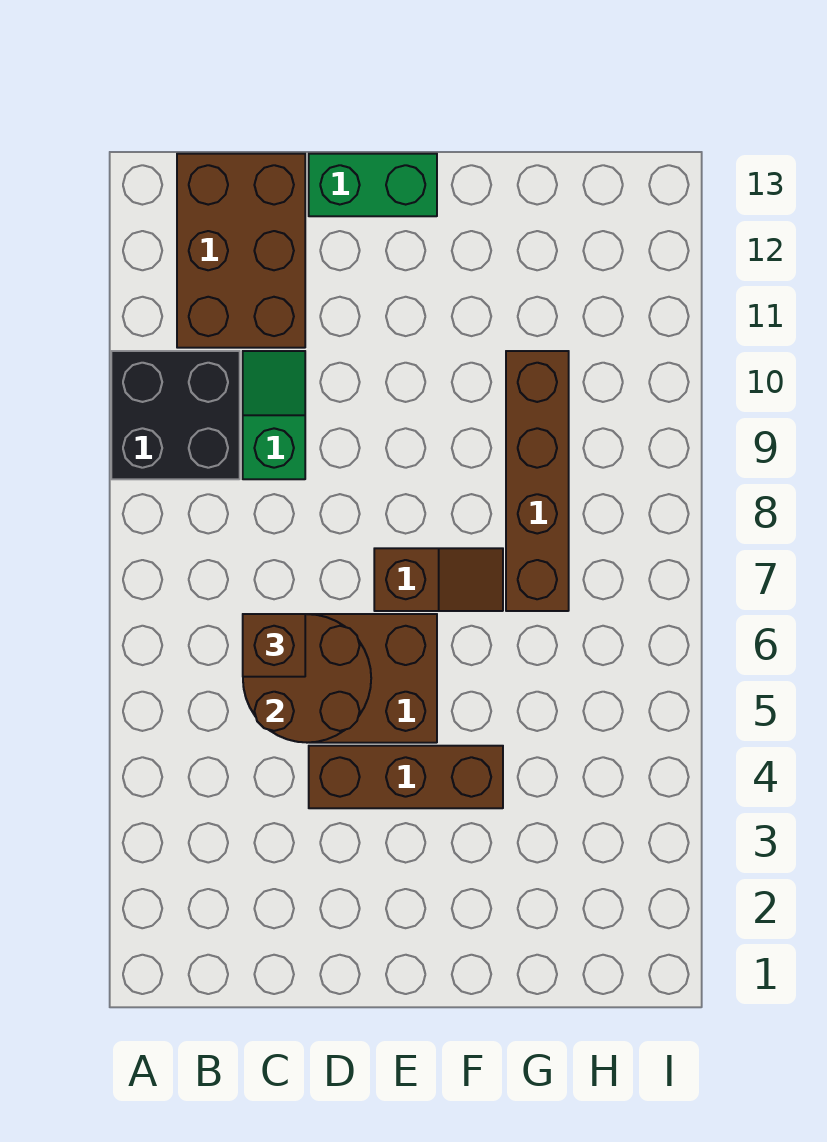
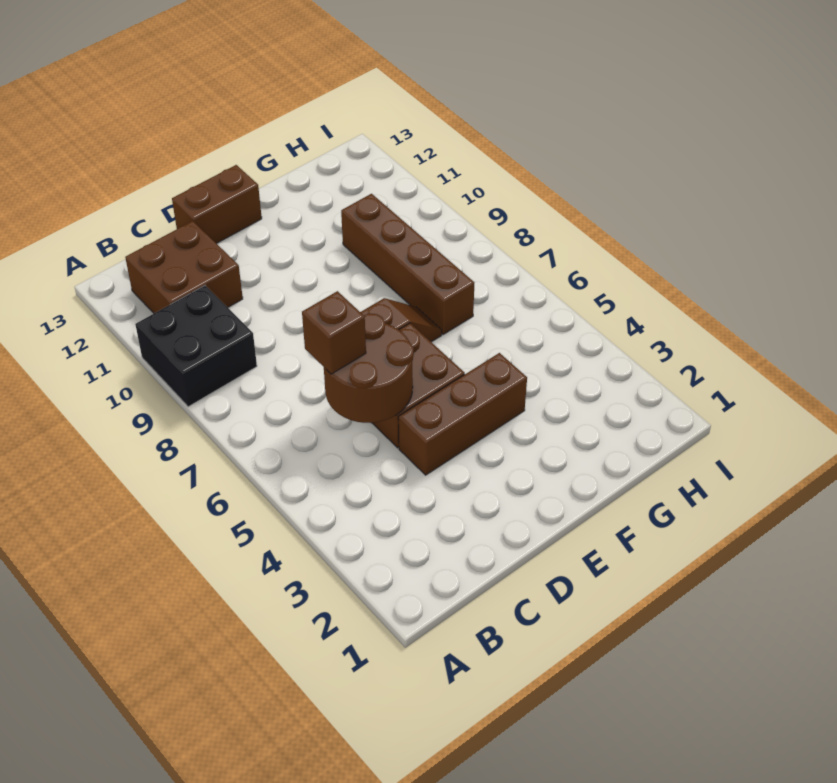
brown 2x3 brick [177,154,305,348] -> brown 2x2 brick [125,221,243,313]
green 1x2 slope [243,351,305,479] -> none
green 1x2 brick [309,154,437,216] -> brown 1x2 brick [172,165,262,243]

